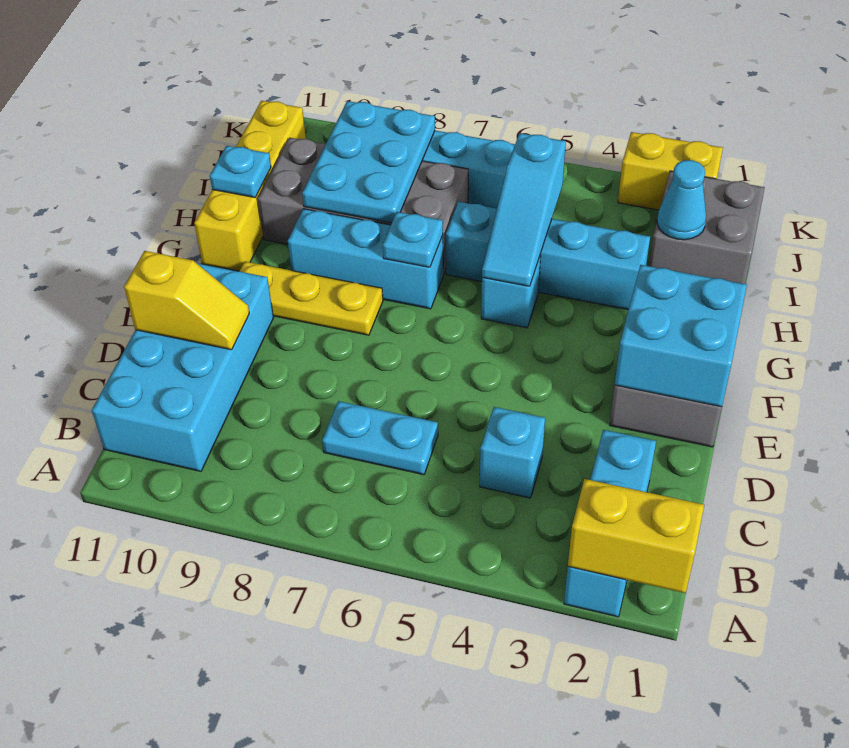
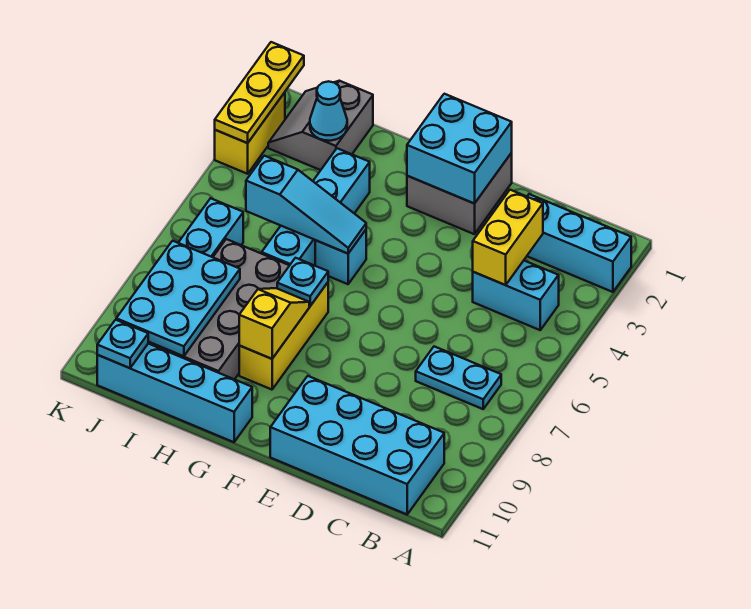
yellow 1x2 brick [568,479,704,593] -> yellow 1x2 brick moved to [473,190,543,285]
cyan 1x1 brick [480,407,545,498] -> cyan 1x2 brick [473,261,559,330]
cyan 1x2 plate [322,401,438,475] -> cyan 1x2 plate turned to [416,346,501,409]
yellow 1x2 slope [124,251,249,350] -> yellow 1x2 slope moved to [239,288,309,359]
yellow 1x3 plate [240,261,383,335] -> yellow 1x3 plate moved to [215,42,304,143]
cyan 1x3 brick [288,209,443,309] -> yellow 1x3 brick [239,283,328,390]
yellow 1x4 brick [194,101,306,271] -> cyan 1x4 brick [97,344,252,442]
cyan 2x3 plate [302,101,435,223] -> cyan 2x3 plate turned to [116,241,240,356]
cyan 1x1 plate [210,146,271,197] -> cyan 1x1 plate moved to [97,320,148,368]
grey 2x2 brick [649,171,765,284] -> grey 2x2 slope [268,81,373,170]

